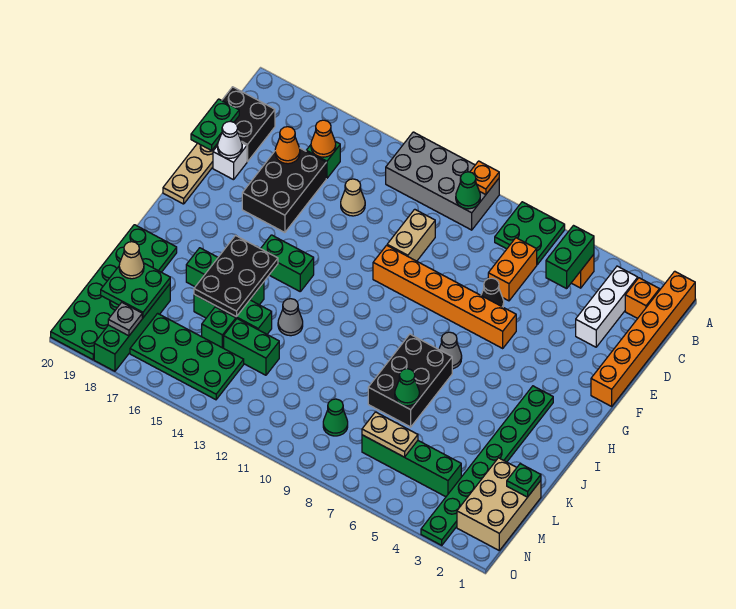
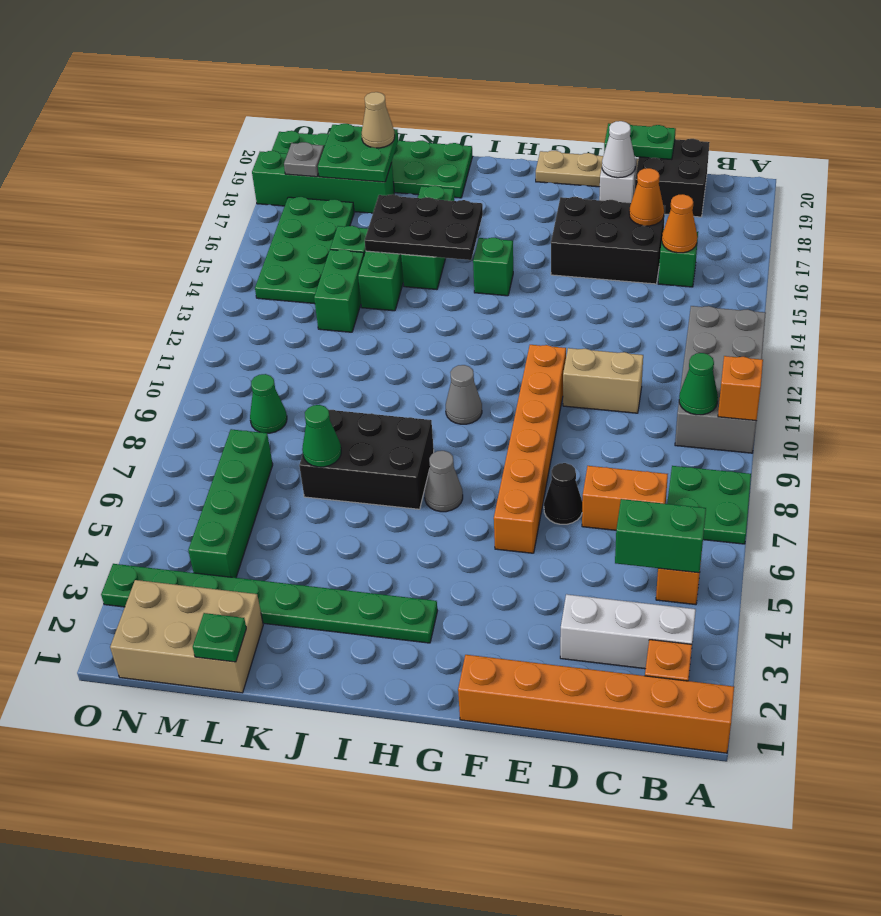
orange 1x1 plate [470,161,499,195] -> orange 1x1 brick [718,356,763,421]
tan 1x1 cone [341,179,365,216] -> none
green 1x2 brick [261,235,314,291] -> green 1x1 brick [473,238,513,296]
grey 1x1 cone [278,299,303,336] -> grey 1x1 cone moved to [446,365,482,424]
tan 1x2 plate [362,412,418,457] -> none

